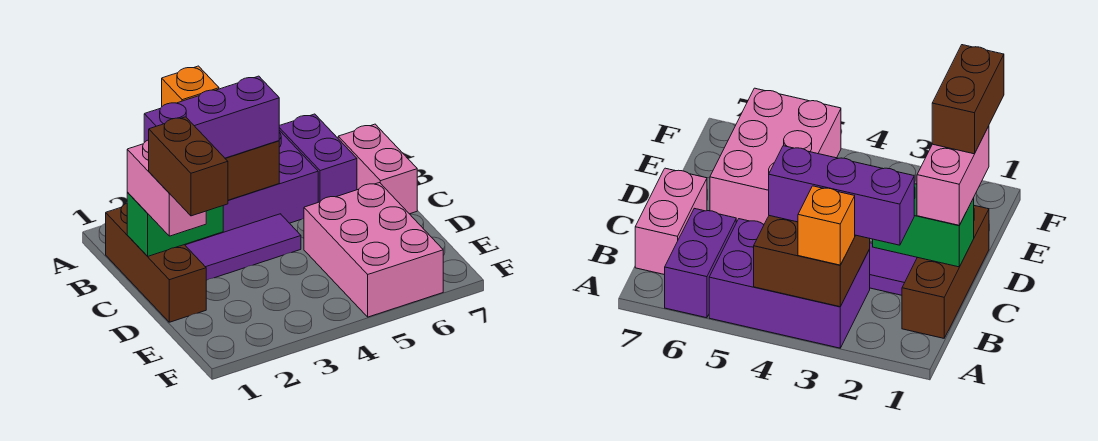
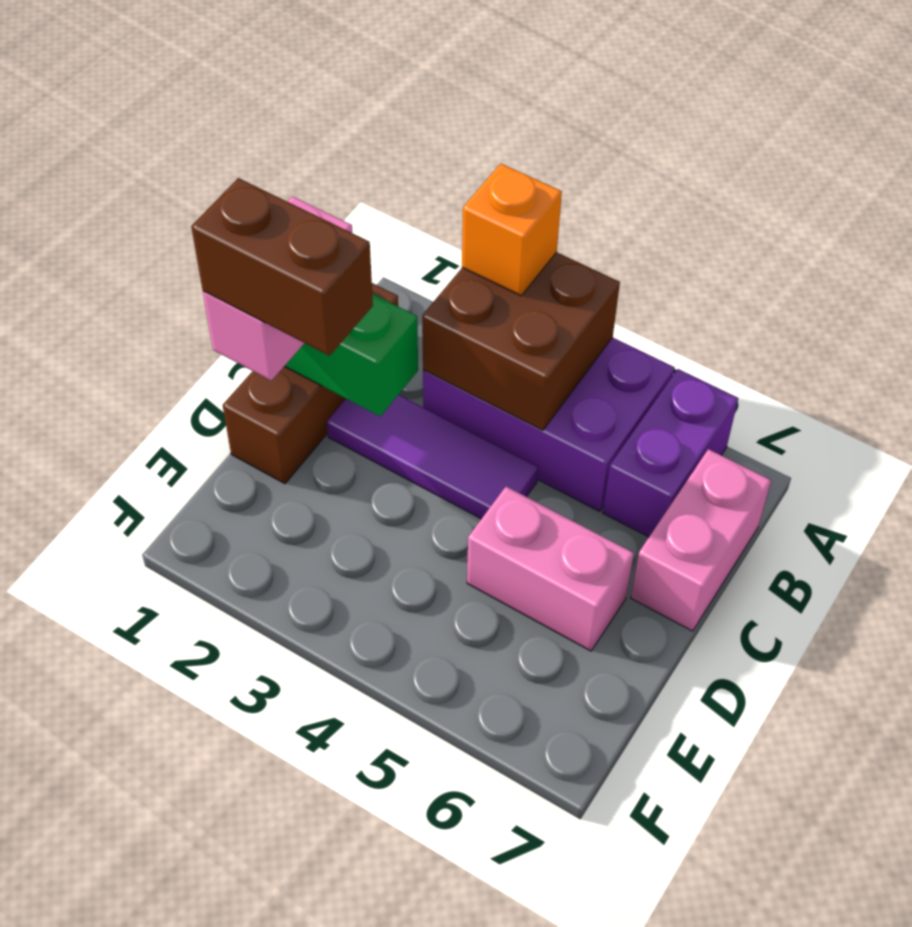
purple 1x3 brick [144,76,279,158] -> none
brown 1x2 brick [149,117,228,216] -> brown 1x2 brick turned to [191,178,373,356]
pink 2x3 brick [304,183,443,317] -> pink 1x2 brick [467,486,634,651]

